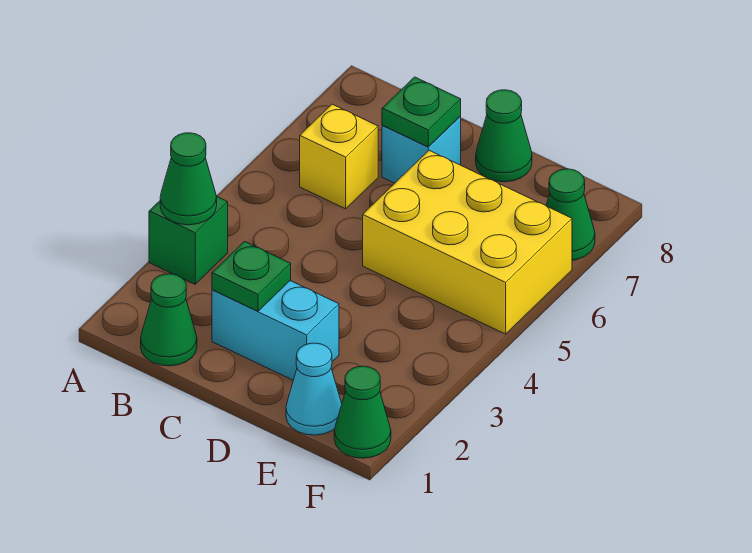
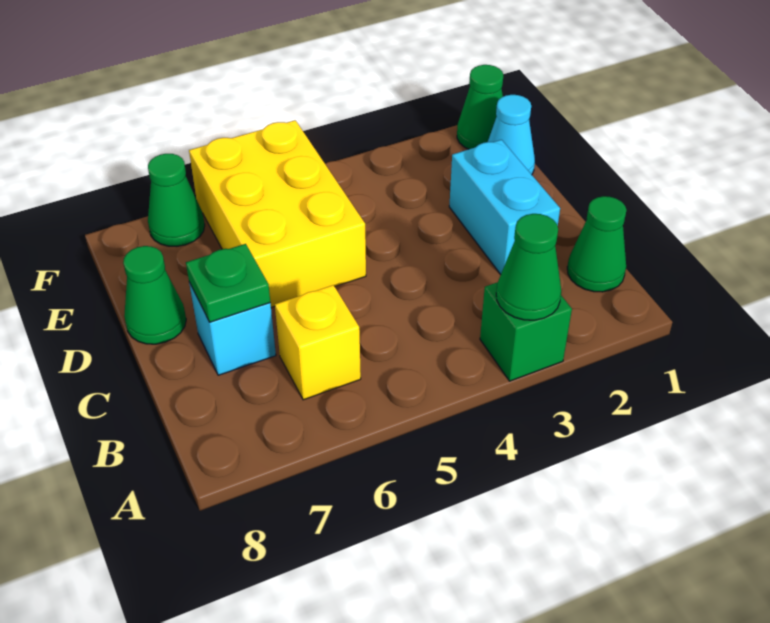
green 1x1 plate [212,242,291,311] -> none

